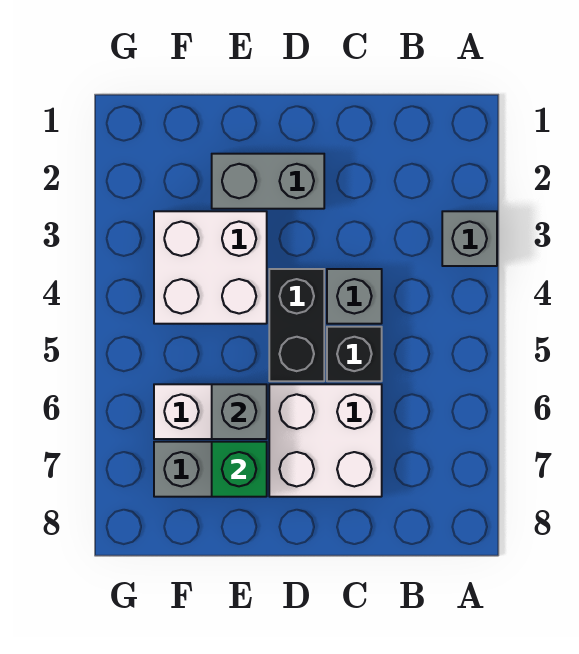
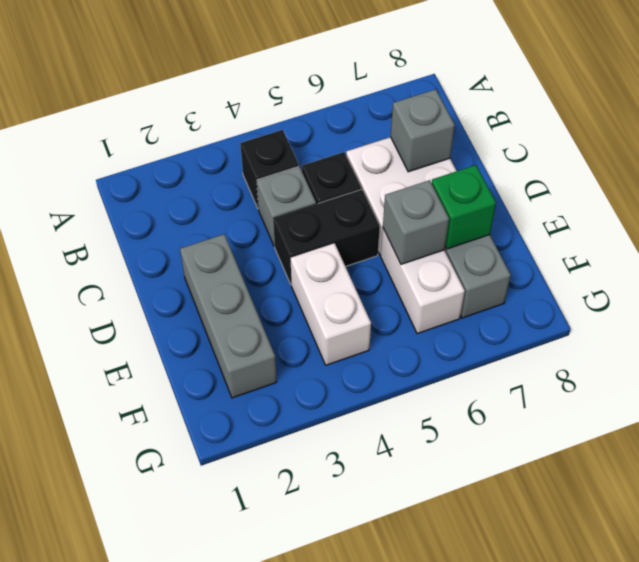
grey 1x1 brick [442,211,497,266] -> grey 1x1 brick moved to [391,89,455,172]
none -> black 1x1 brick [240,130,299,208]
grey 1x2 brick [212,154,324,209] -> grey 1x3 brick [180,234,277,398]
white 2x2 brick [154,211,267,324] -> white 1x2 brick [291,243,371,365]

